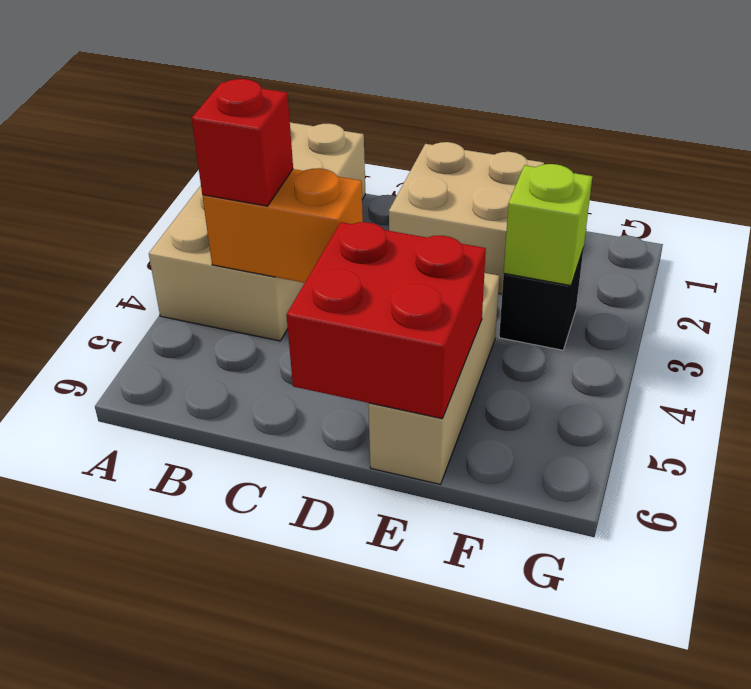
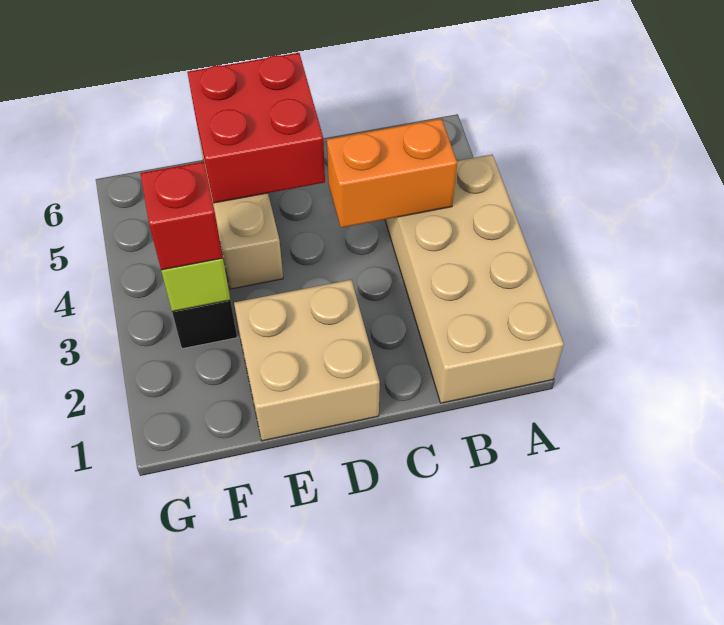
red 1x1 brick [192,79,293,206] -> red 1x1 brick moved to [140,162,223,270]

